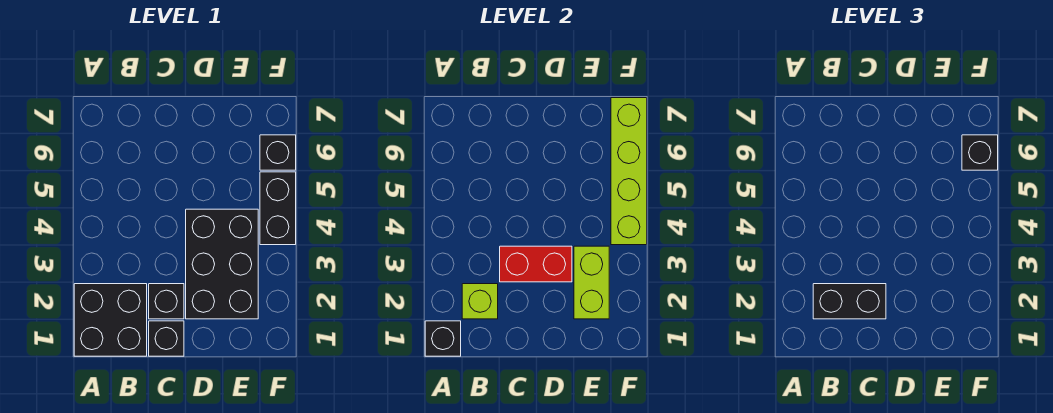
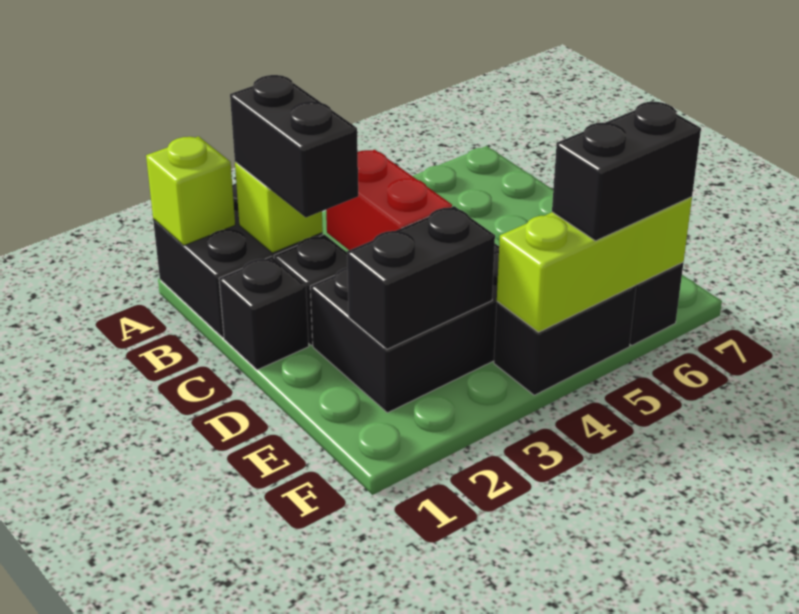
black 1x1 brick [425,321,461,356] -> lime 1x1 brick [146,136,235,245]
lime 1x2 brick [574,246,609,319] -> black 1x2 brick [347,206,495,349]
lime 1x4 brick [611,98,647,245] -> lime 1x3 brick [497,197,692,332]
black 1x1 brick [962,135,998,170] -> black 1x2 brick [552,102,701,241]

